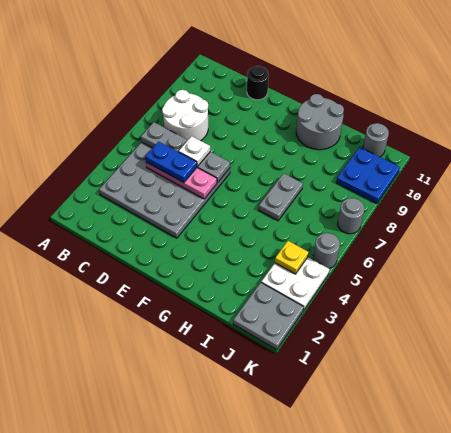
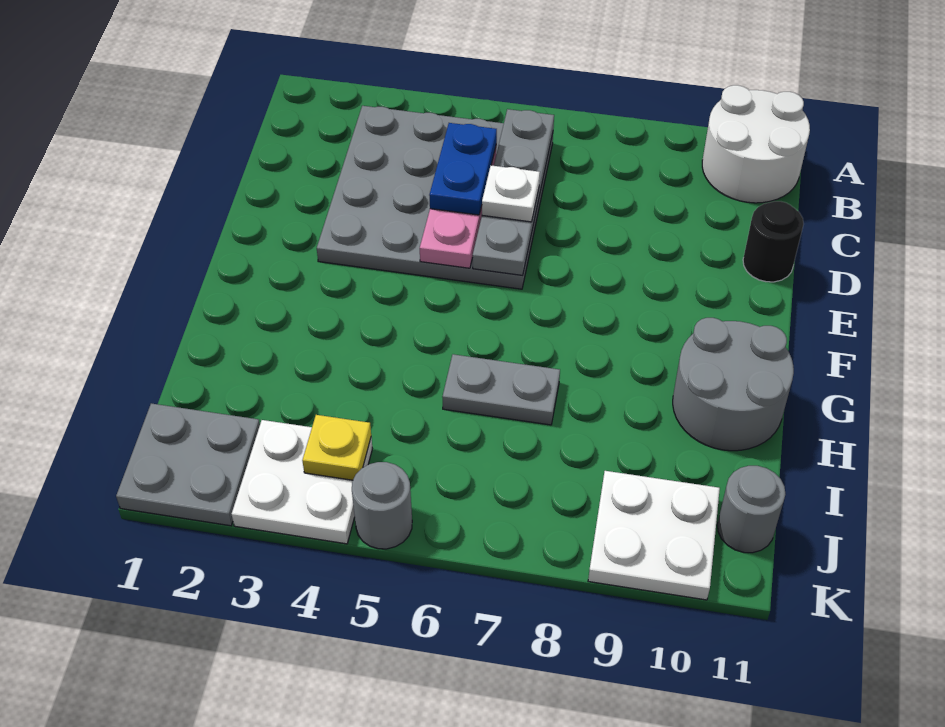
white 2x2 round brick [162,90,208,141] -> white 2x2 round brick moved to [702,85,810,203]
blue 2x2 plate [336,147,400,204] -> white 2x2 plate [588,471,720,600]
grey 1x1 round brick [338,198,364,234] -> none

